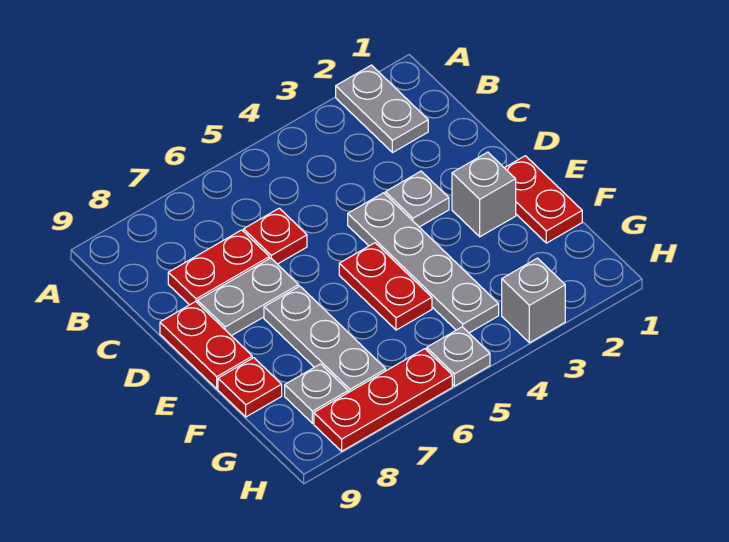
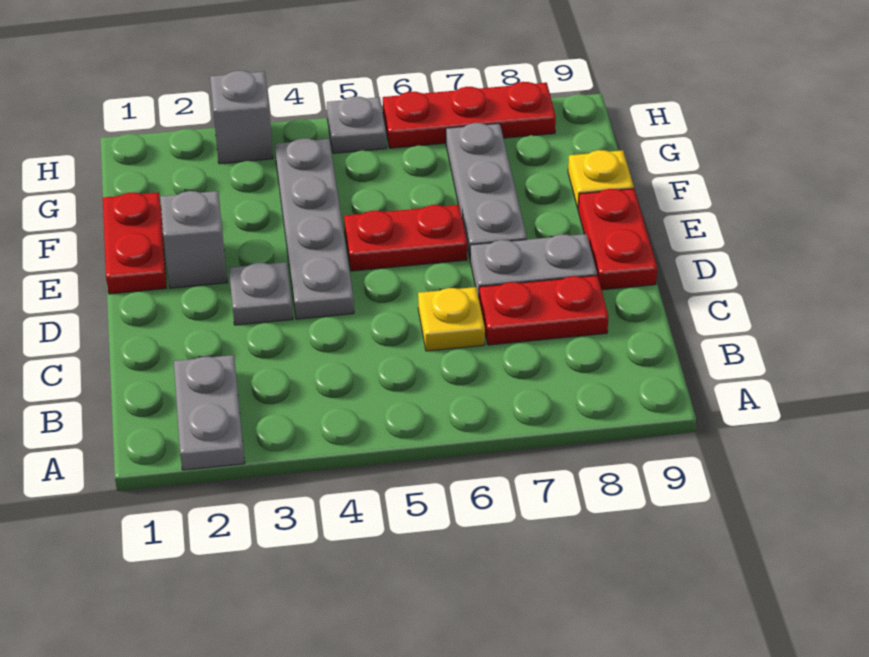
red 1x1 plate [244,208,307,264] -> yellow 1x1 plate [418,287,485,351]
red 1x2 plate [339,243,432,330] -> red 1x2 plate turned to [344,205,467,271]
red 1x1 plate [218,358,282,417] -> yellow 1x1 plate [568,150,634,208]
grey 1x1 plate [285,364,348,423] -> none

